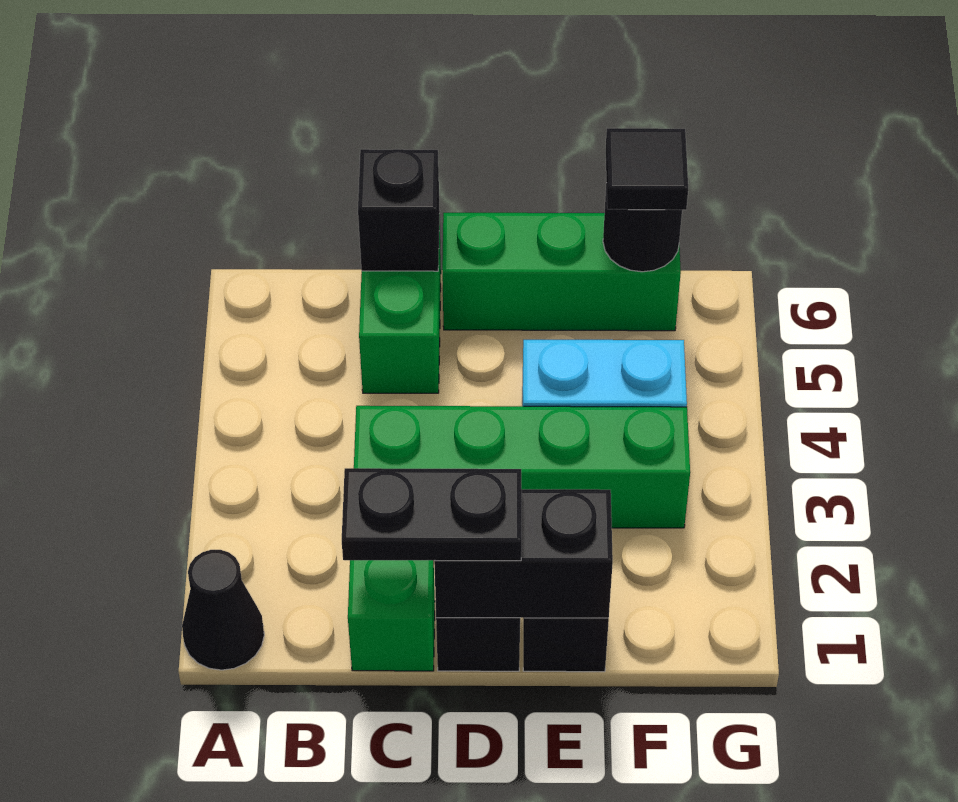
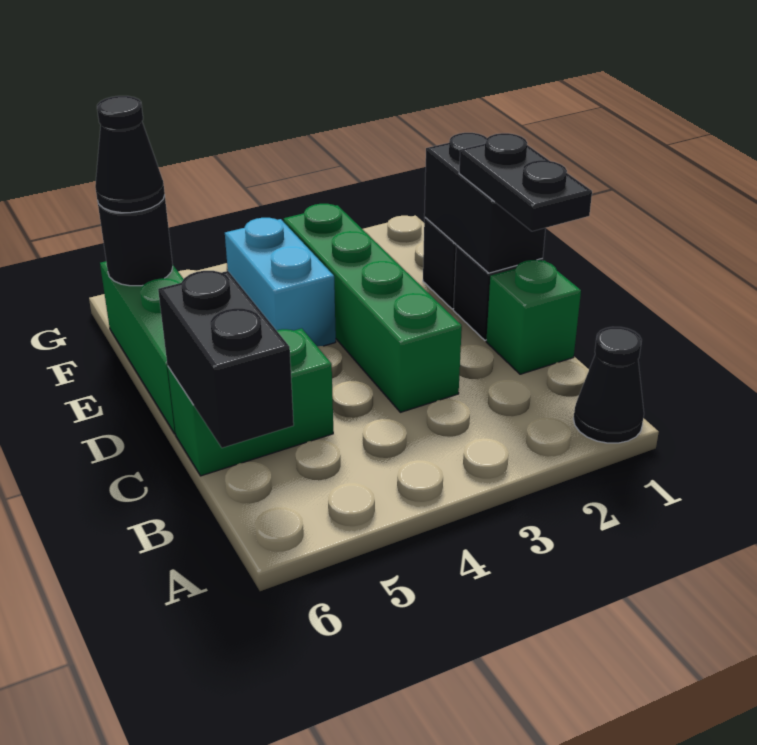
black 1x1 brick [358,149,440,271] -> black 1x2 brick [158,271,294,448]
black 1x1 tile [606,128,688,210] -> black 1x1 cone [95,96,165,213]

